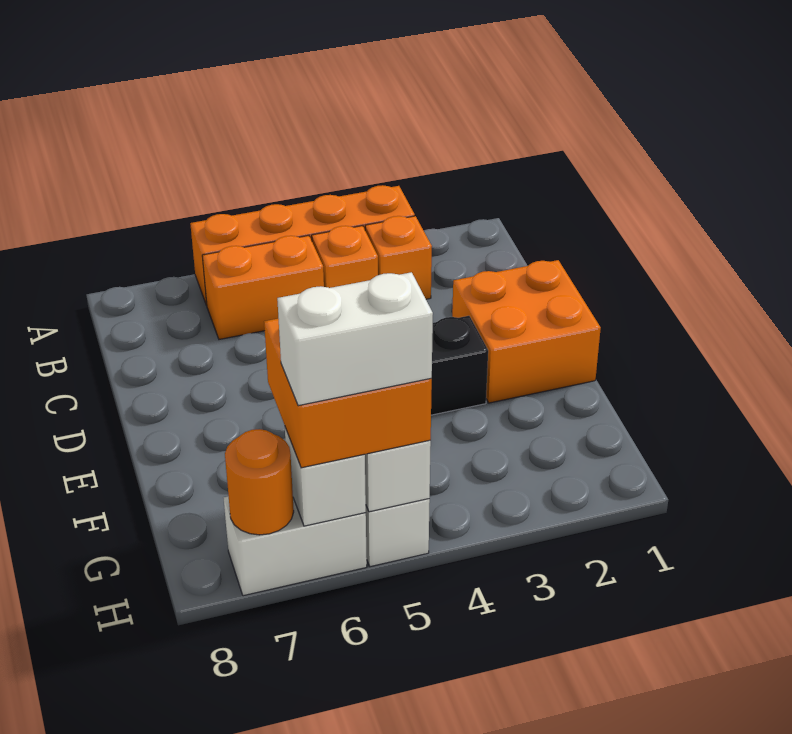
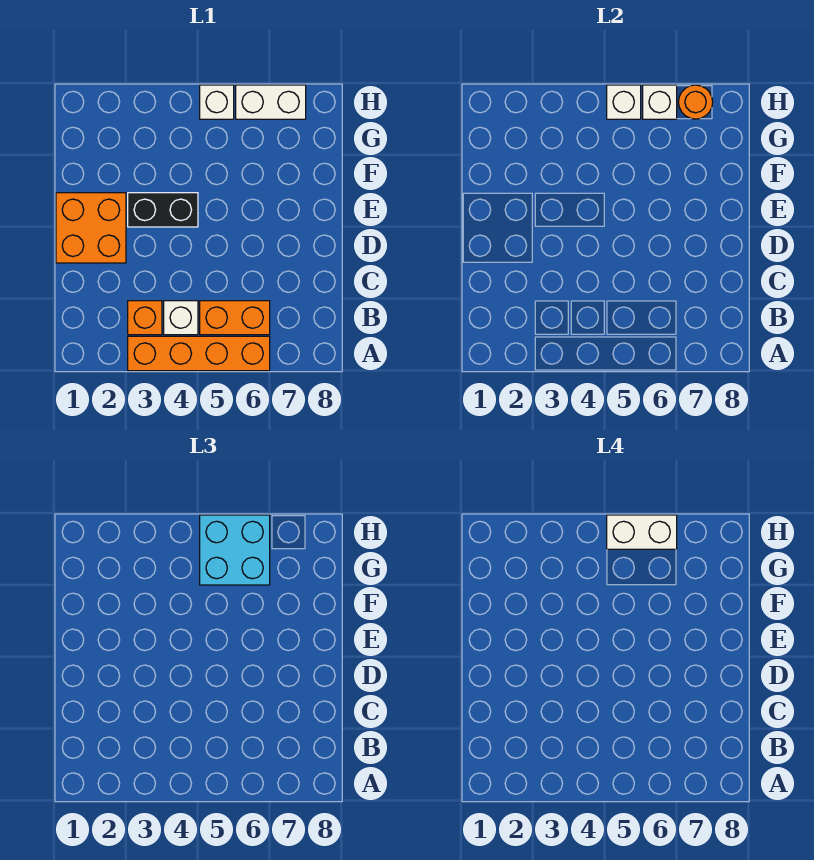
orange 1x1 brick [312,226,378,288] -> white 1x1 brick [164,301,198,335]
orange 2x2 brick [264,319,432,468] -> cyan 2x2 brick [200,515,270,585]

